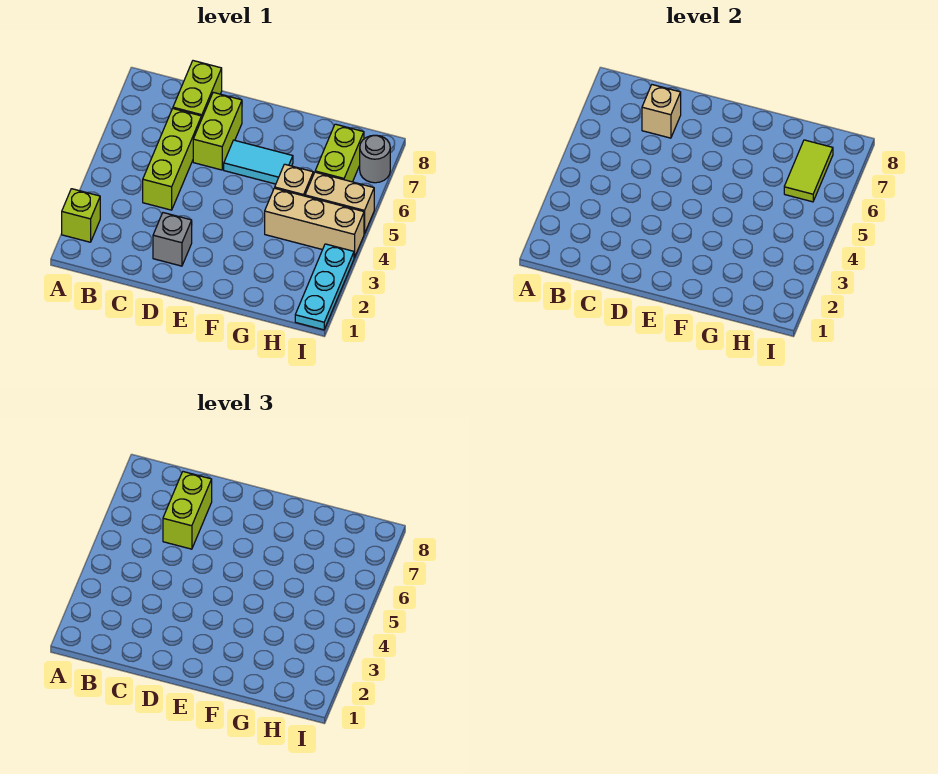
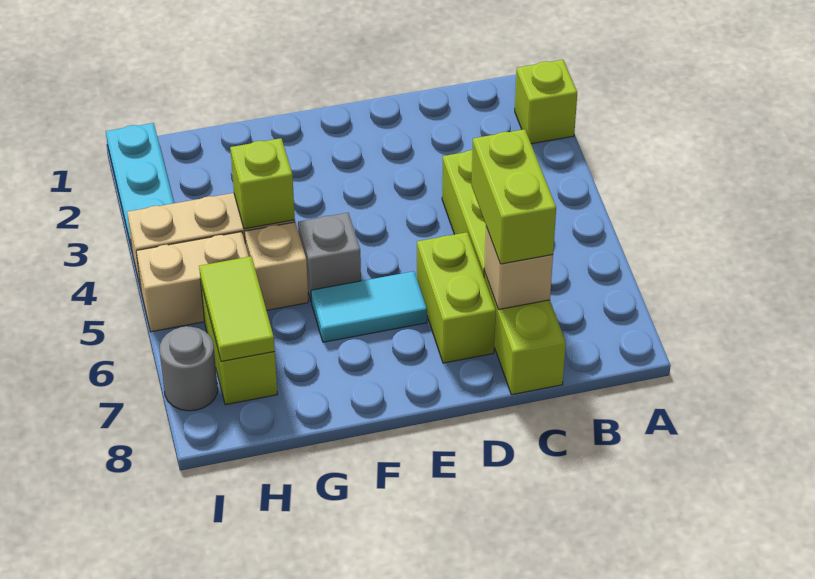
grey 1x1 brick [153,213,192,266] -> grey 1x1 brick moved to [298,213,361,300]
none -> lime 1x1 brick [230,138,295,229]

